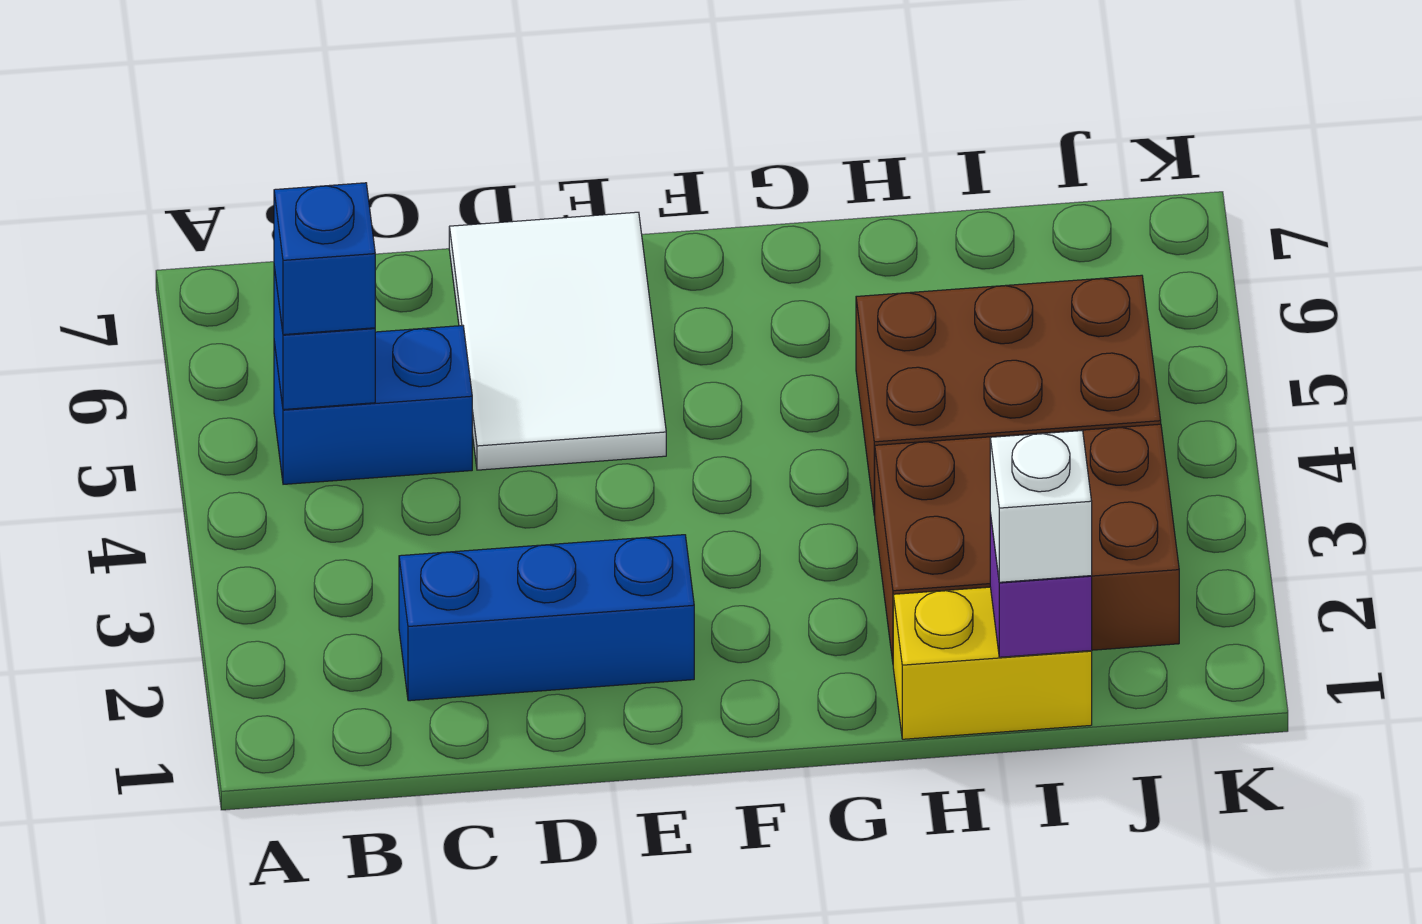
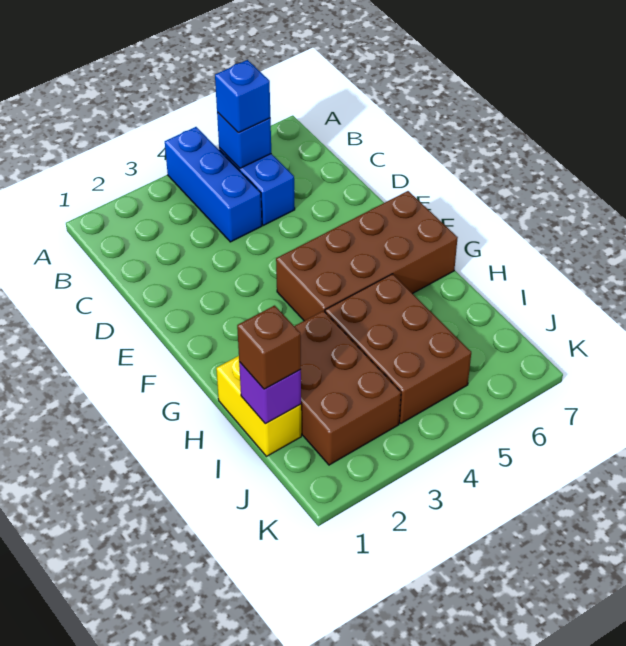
blue 1x3 brick [399,535,694,701] -> blue 1x3 brick moved to [165,127,262,242]
white 2x3 tile [449,212,666,470] -> none
none -> brown 2x4 brick [276,191,458,321]
white 1x1 brick [990,431,1092,582] -> brown 1x1 brick [237,306,301,389]

